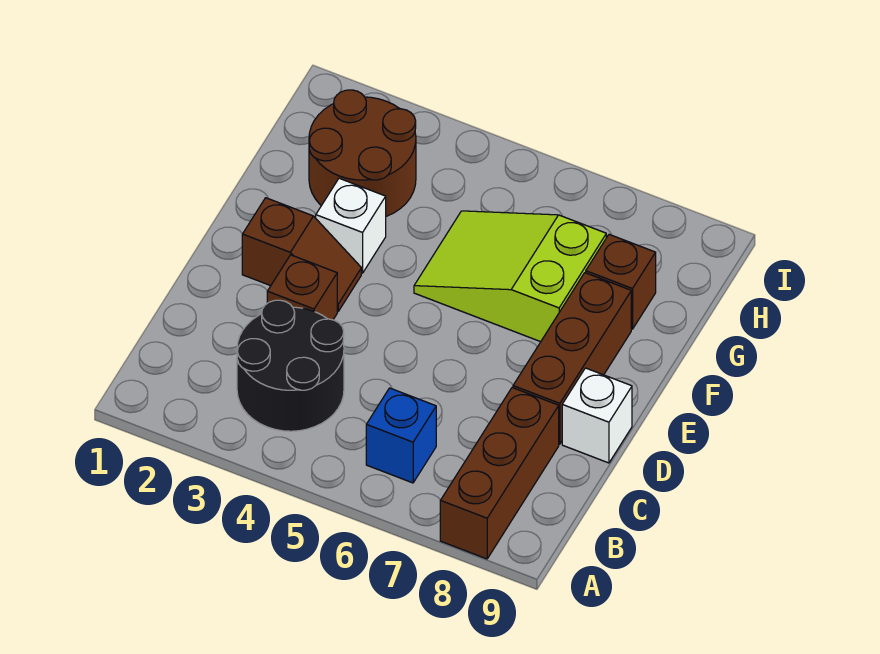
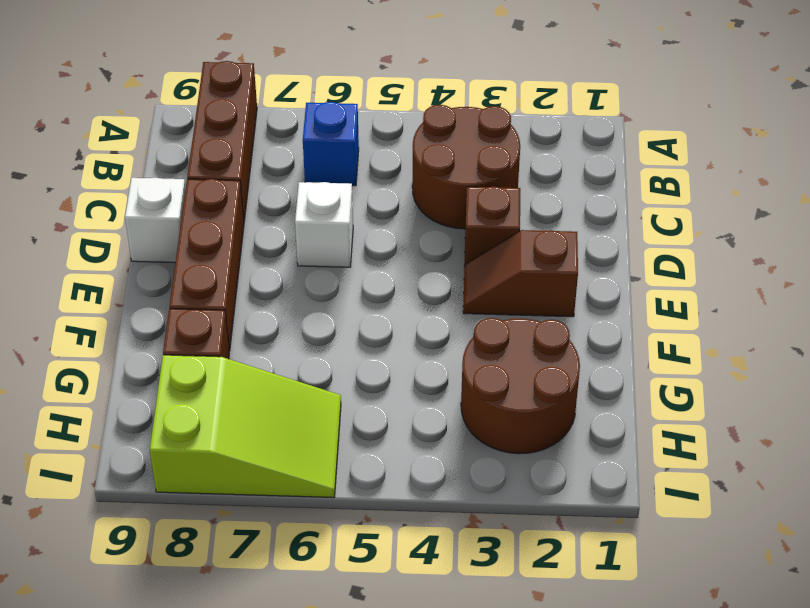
black 2x2 round brick [237,300,344,431] -> brown 2x2 round brick [412,105,520,229]
white 1x1 brick [316,178,386,273] -> white 1x1 brick moved to [295,182,353,267]
lime 2x3 slope [414,211,606,342] -> lime 2x3 slope moved to [150,355,341,498]

